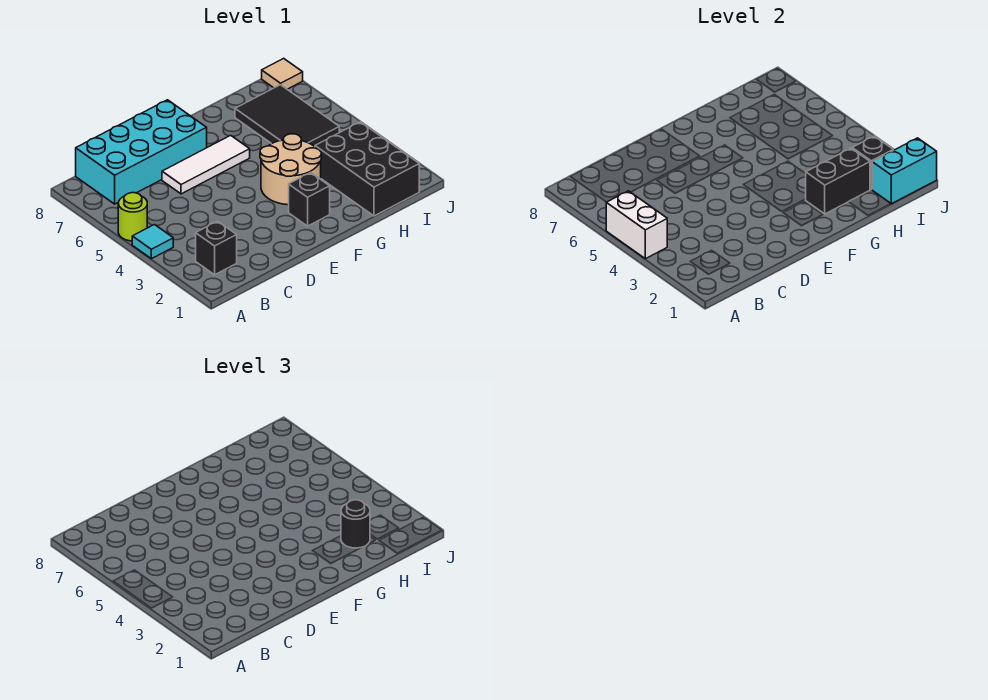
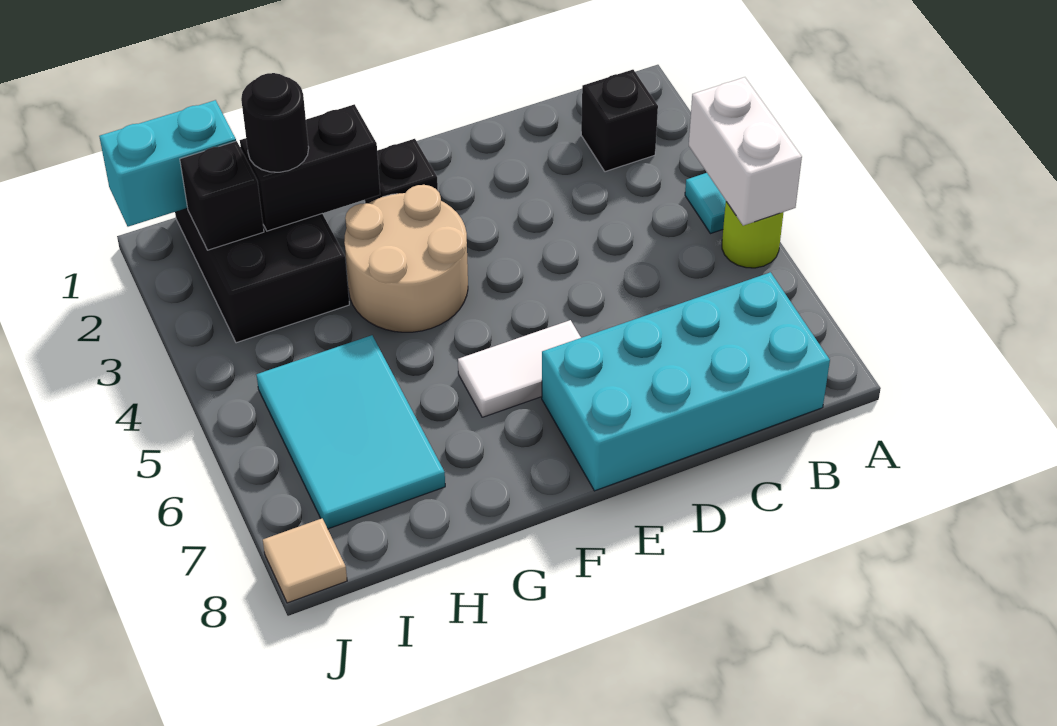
white 1x3 tile [162,135,250,194] -> white 1x2 tile [458,320,581,417]
black 2x3 tile [235,85,339,147] -> cyan 2x3 tile [257,335,445,529]

